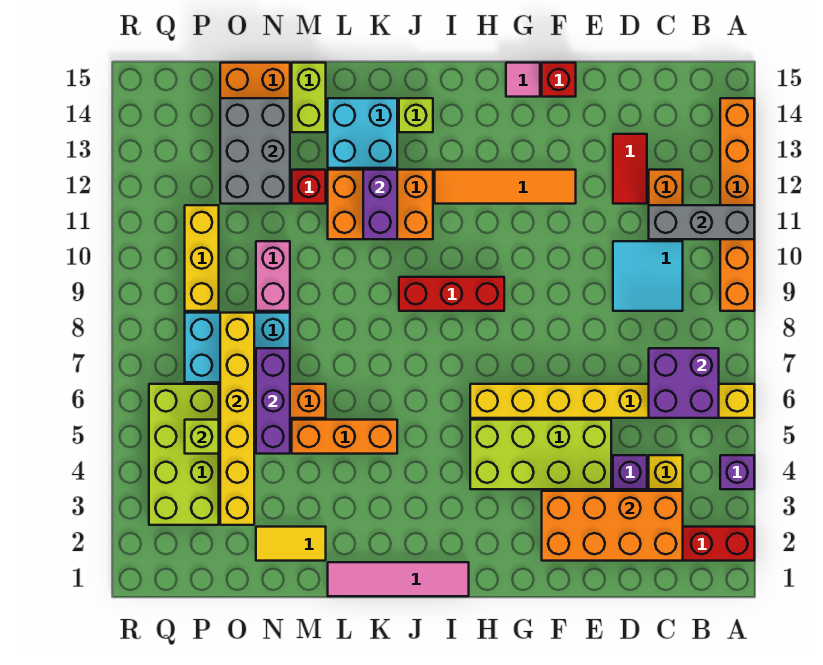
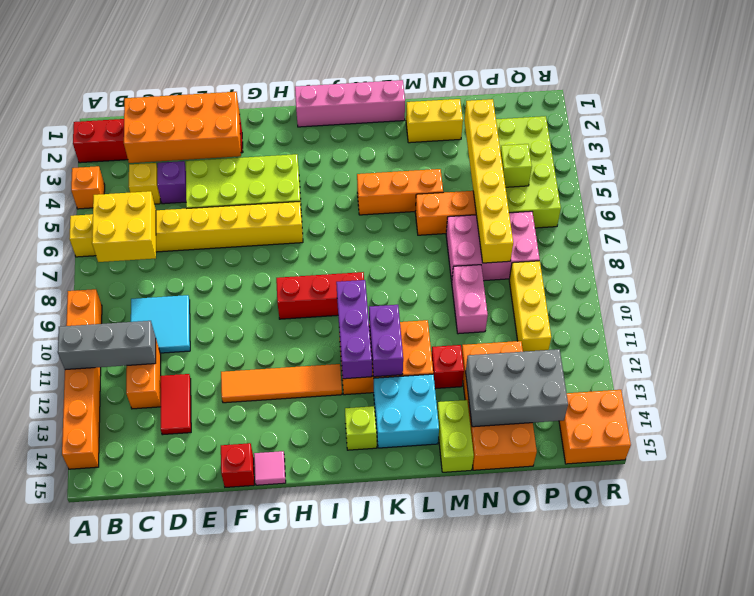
purple 1x1 brick [720,455,754,489] -> orange 1x1 brick [71,166,105,209]
purple 2x2 brick [649,348,719,418] -> yellow 2x2 brick [92,191,156,262]
pink 1x4 tile [328,562,469,596] -> pink 1x4 brick [295,80,405,127]
yellow 1x2 tile [256,527,326,561] -> yellow 1x2 brick [406,99,463,143]
purple 1x3 brick [256,348,290,454] -> purple 1x3 brick moved to [336,280,372,379]
cyan 2x3 brick [185,313,290,382] -> pink 2x3 brick [446,211,540,281]
grey 2x3 brick [220,98,290,204] -> grey 2x3 brick turned to [466,349,568,427]
none -> orange 2x2 brick [559,390,631,464]

